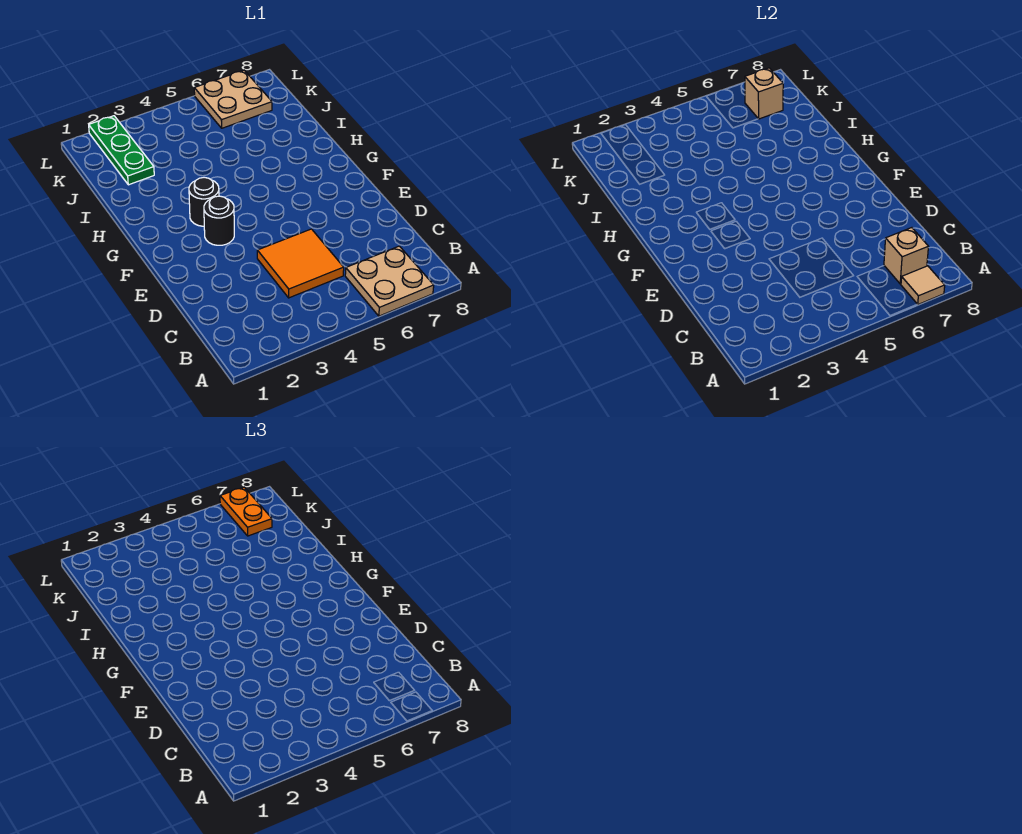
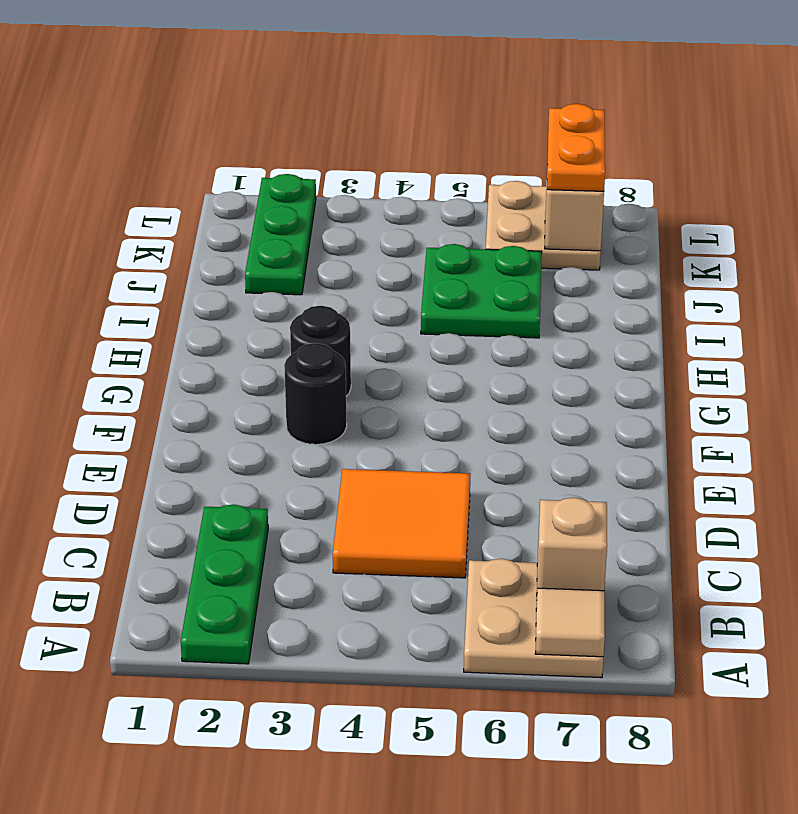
none -> green 1x3 plate [181,504,268,664]
none -> green 2x2 plate [421,244,542,338]

